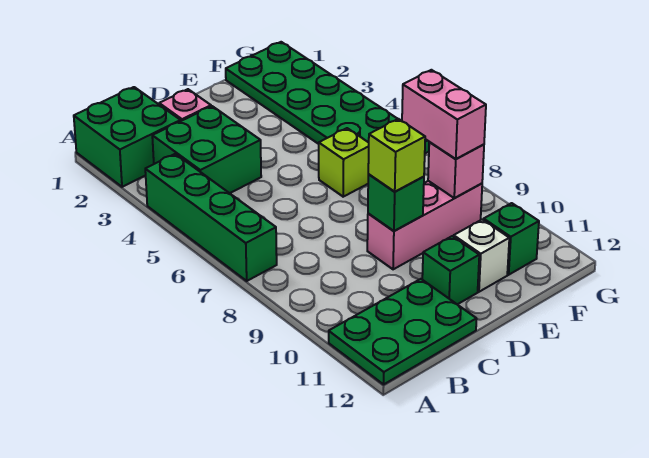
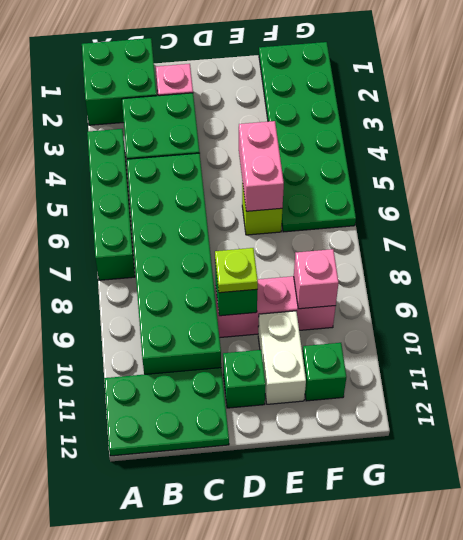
none -> green 2x6 brick [127,153,221,374]
lime 1x1 brick [368,119,425,192] -> lime 1x1 plate [215,248,258,293]
white 1x1 brick [454,220,509,292] -> white 1x2 brick [258,311,306,404]
pink 1x2 brick [402,70,486,159] -> pink 1x2 brick moved to [239,121,284,211]

